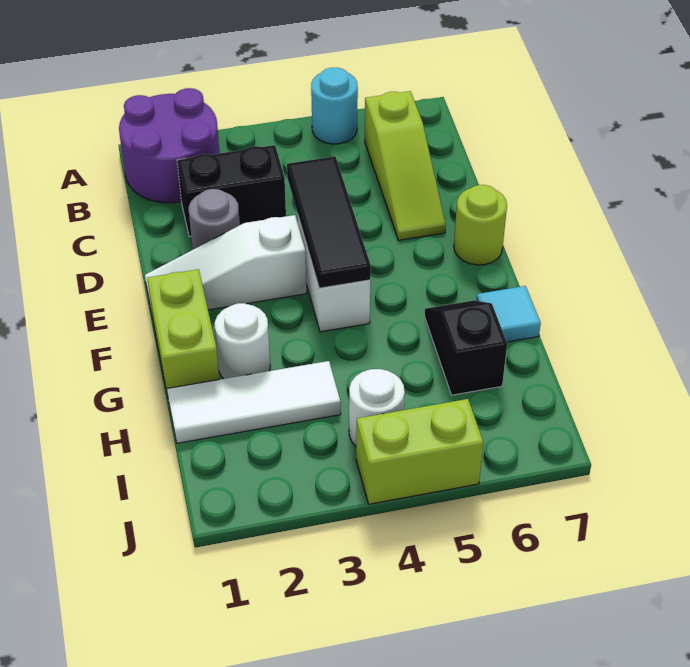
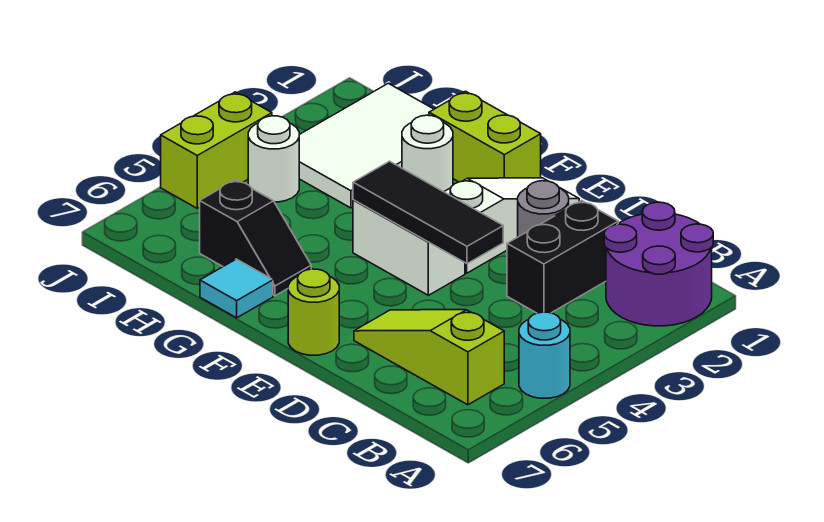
white 1x3 tile [167,361,341,443] -> white 2x3 tile [299,83,434,208]

